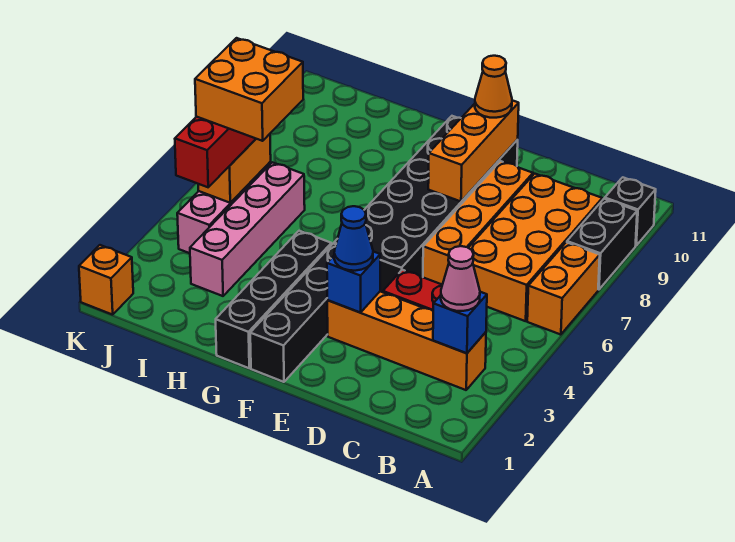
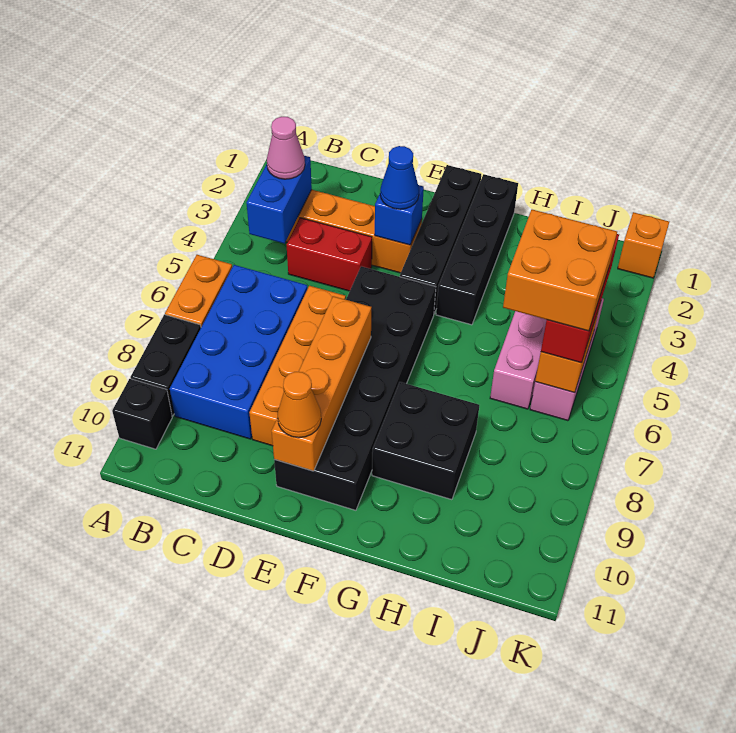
blue 1x1 brick [433,292,487,353] -> blue 1x2 brick [247,156,312,244]
orange 2x4 brick [469,174,602,321] -> blue 2x4 brick [170,265,308,439]
orange 1x3 brick [428,100,519,201] -> orange 1x4 brick [272,296,372,471]
none -> black 2x2 brick [372,382,479,500]

